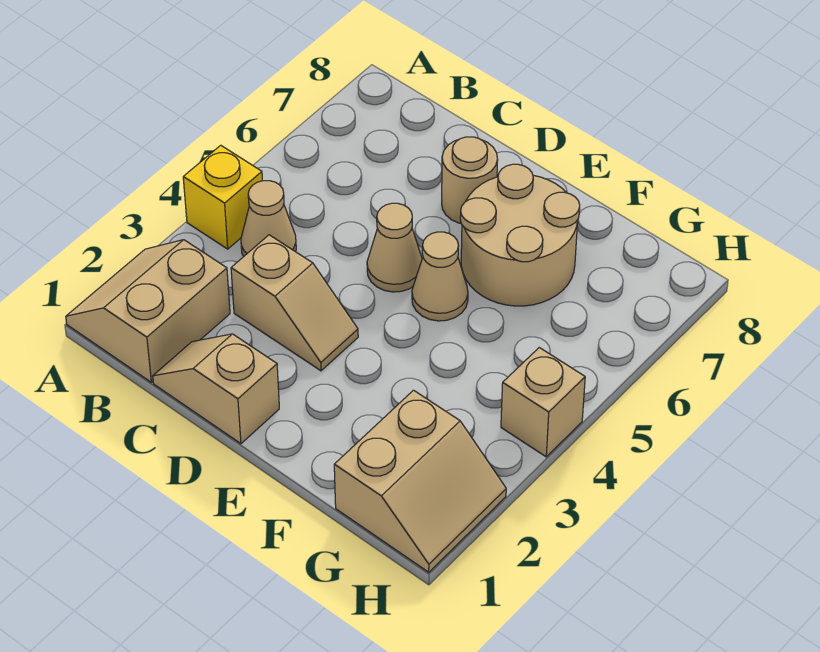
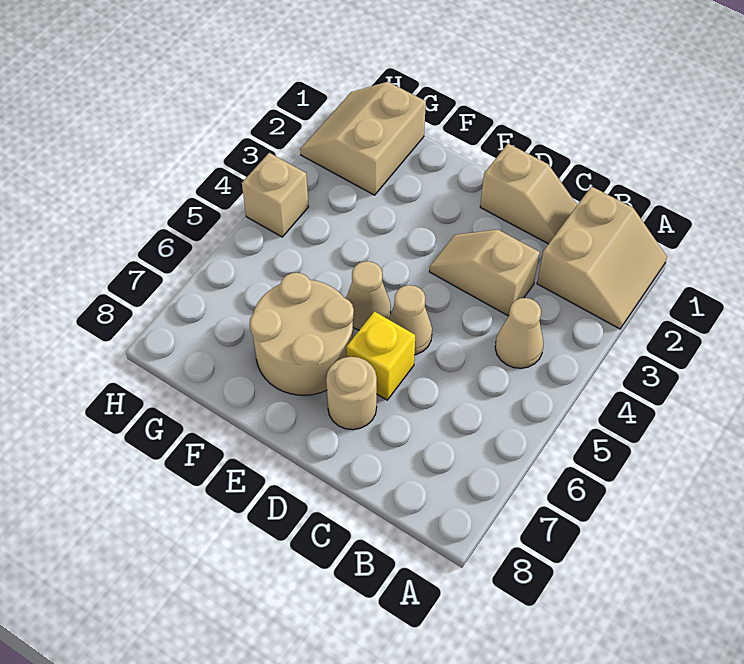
yellow 1x1 brick [183,145,262,249] -> yellow 1x1 brick moved to [347,312,415,400]

